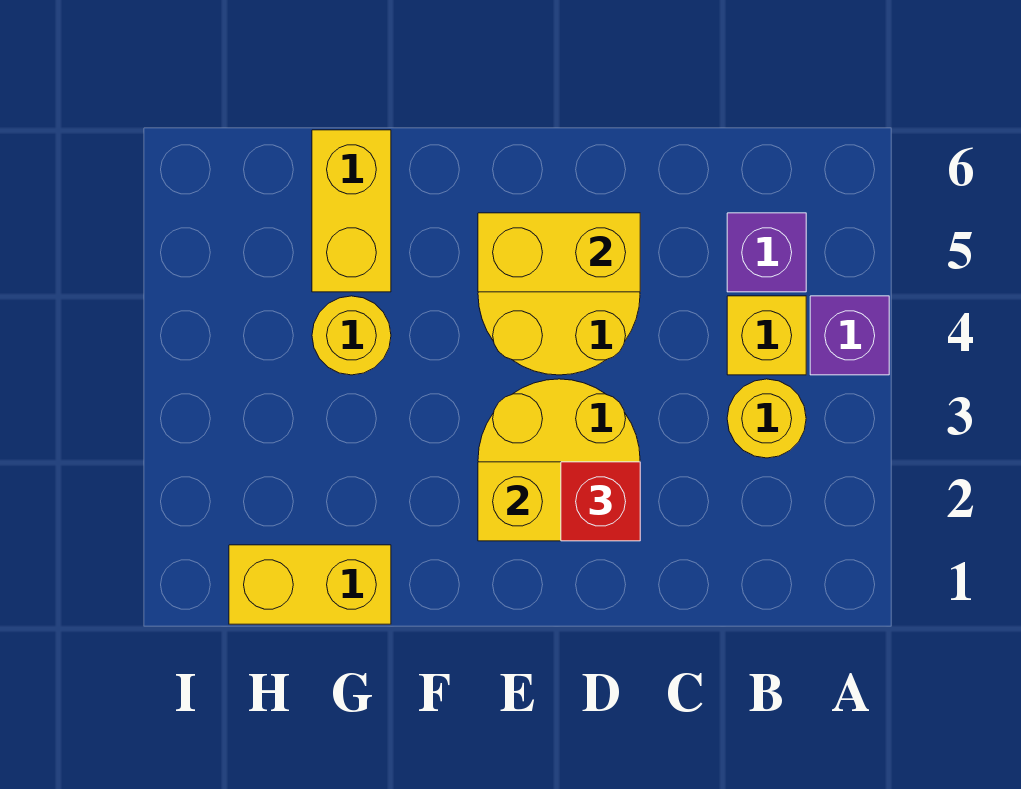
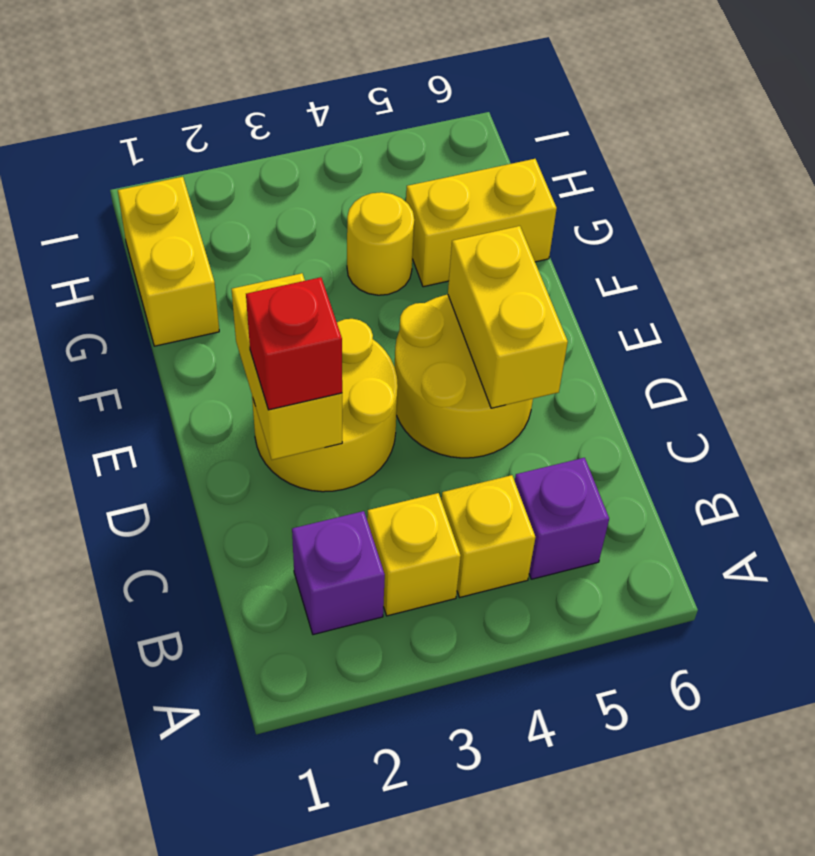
purple 1x1 brick [810,296,889,375] -> purple 1x1 brick moved to [292,511,385,635]
yellow 1x1 round brick [727,379,806,458] -> yellow 1x1 brick [367,493,461,616]

